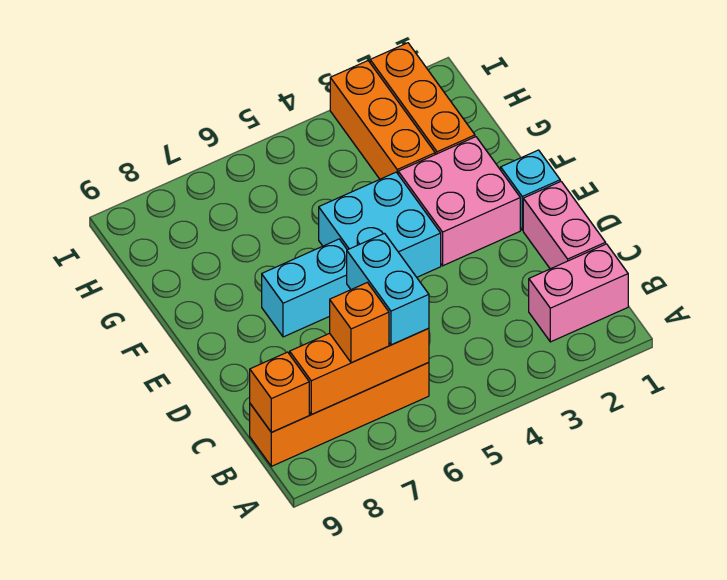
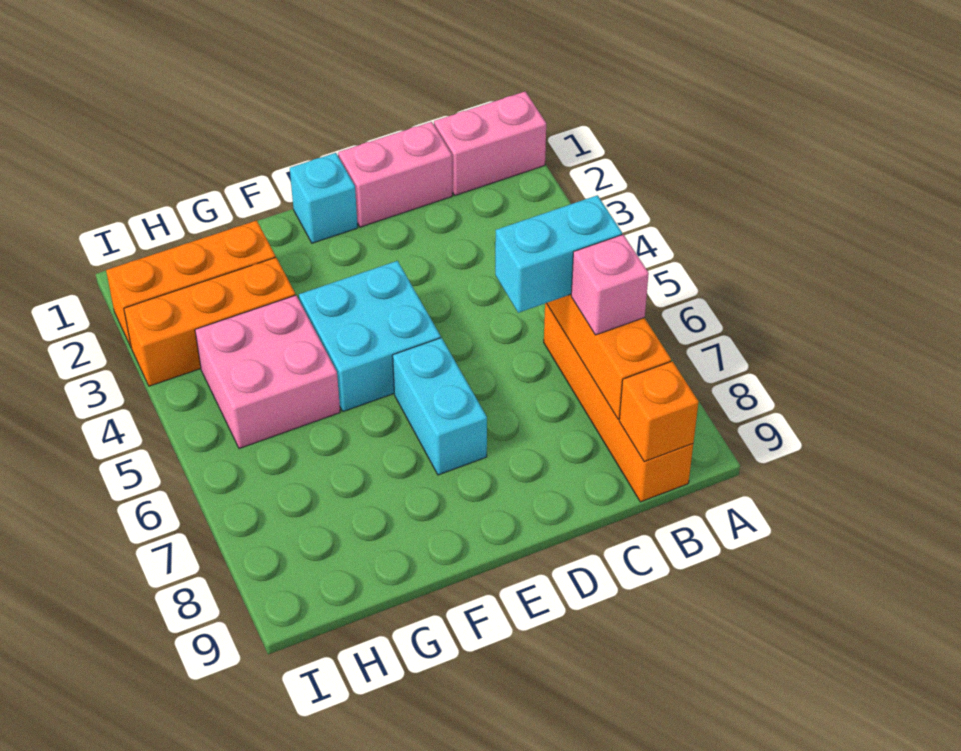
pink 1x2 brick [529,244,628,342] -> pink 1x2 brick turned to [434,92,546,195]
orange 1x1 brick [330,283,389,363] -> pink 1x1 brick [571,235,649,335]
pink 2x2 brick [398,137,520,266] -> pink 2x2 brick moved to [195,295,340,448]

